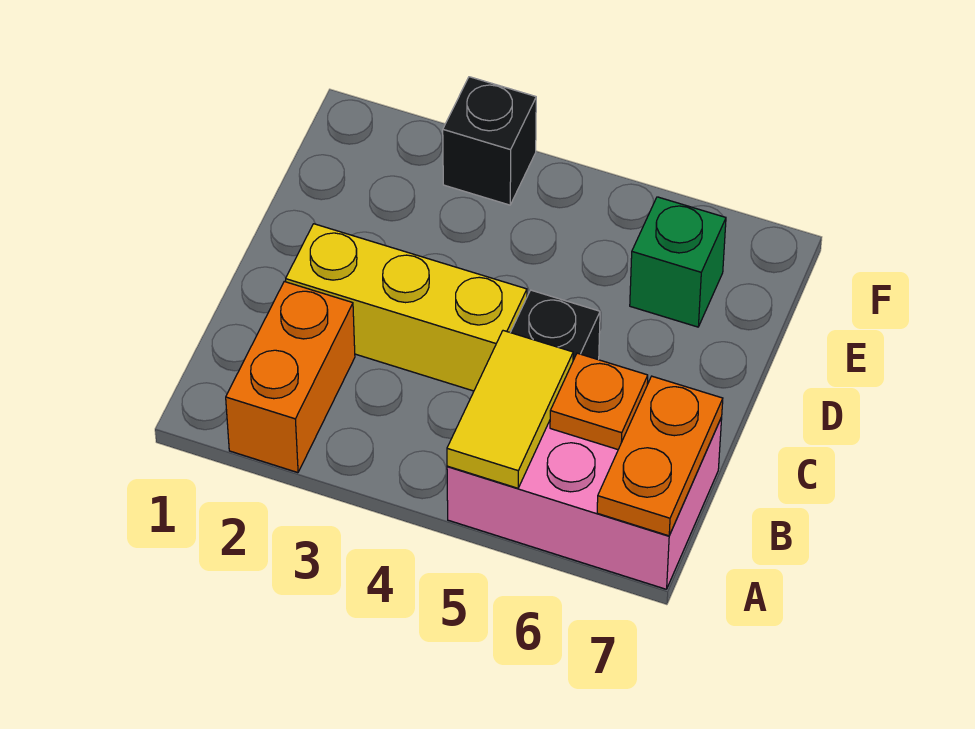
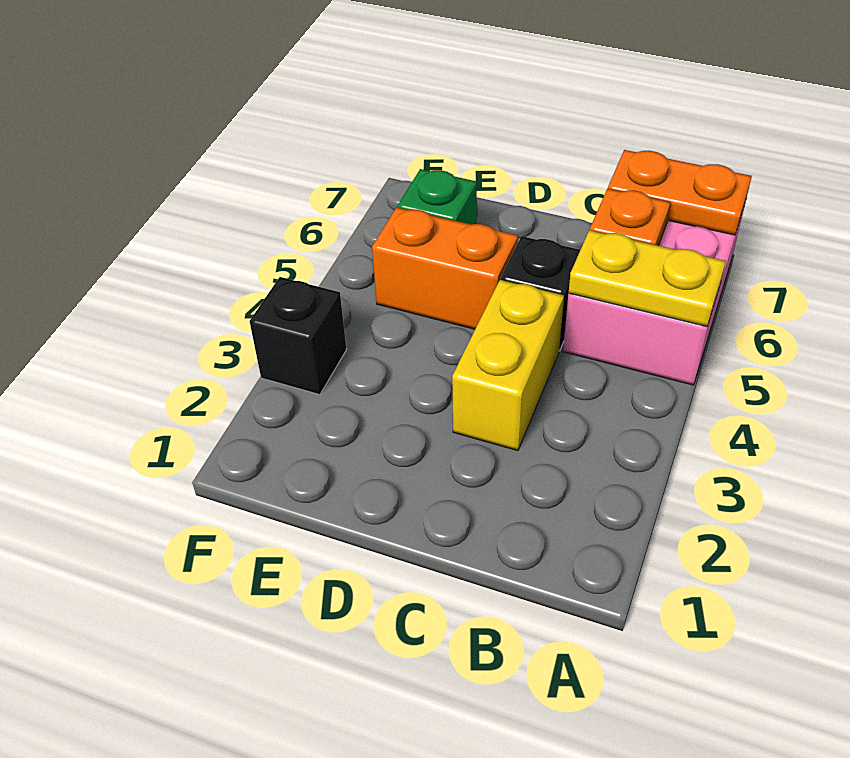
orange 1x2 brick [226,282,355,473] -> orange 1x2 brick moved to [372,207,518,329]
yellow 1x2 tile [447,331,573,488] -> yellow 1x2 plate [569,230,726,327]
yellow 1x3 brick [286,224,527,391] -> yellow 1x2 brick [452,280,564,451]

